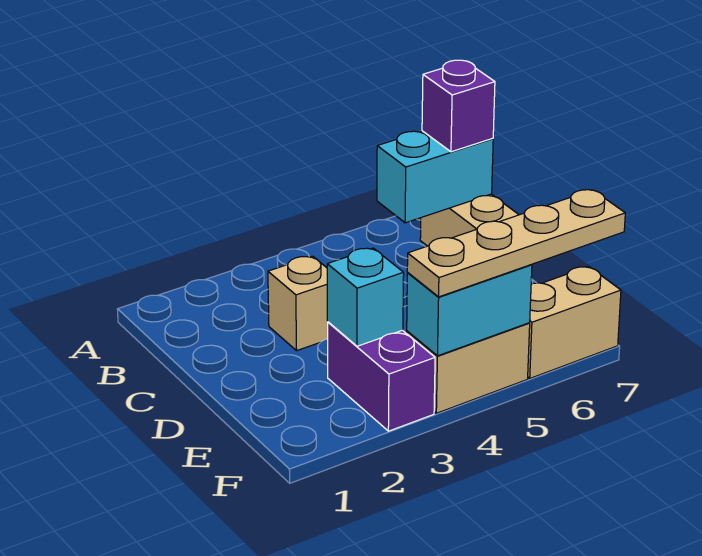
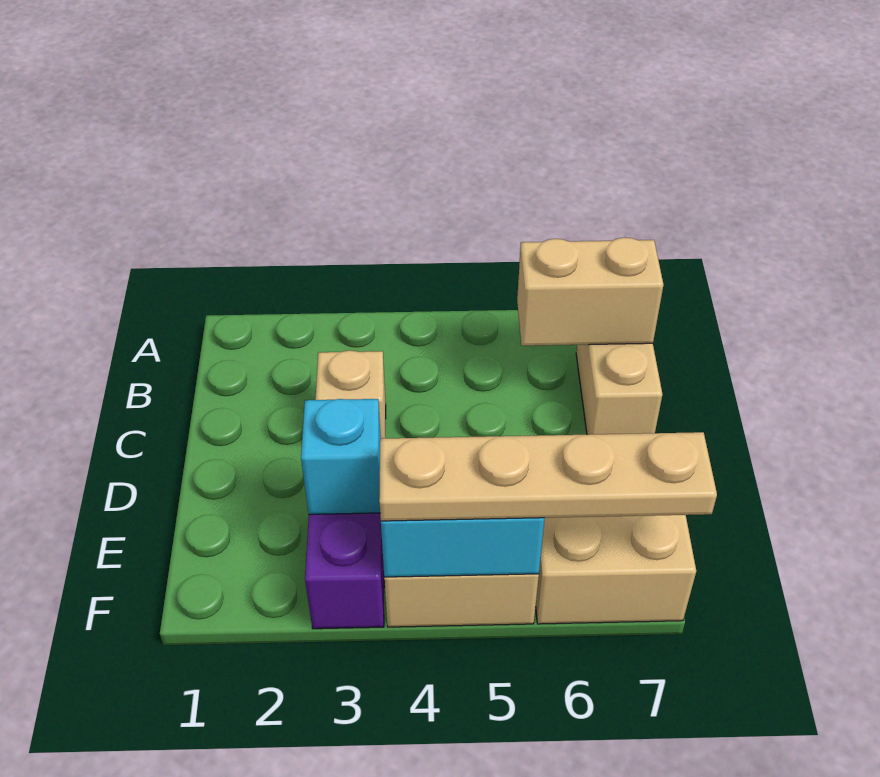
cyan 1x2 brick [377,131,493,223] -> tan 1x2 brick [517,237,663,346]
purple 1x1 brick [422,60,495,152] -> none

